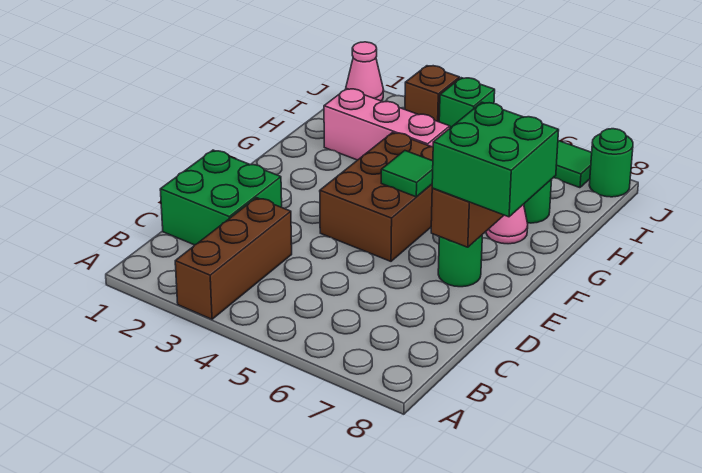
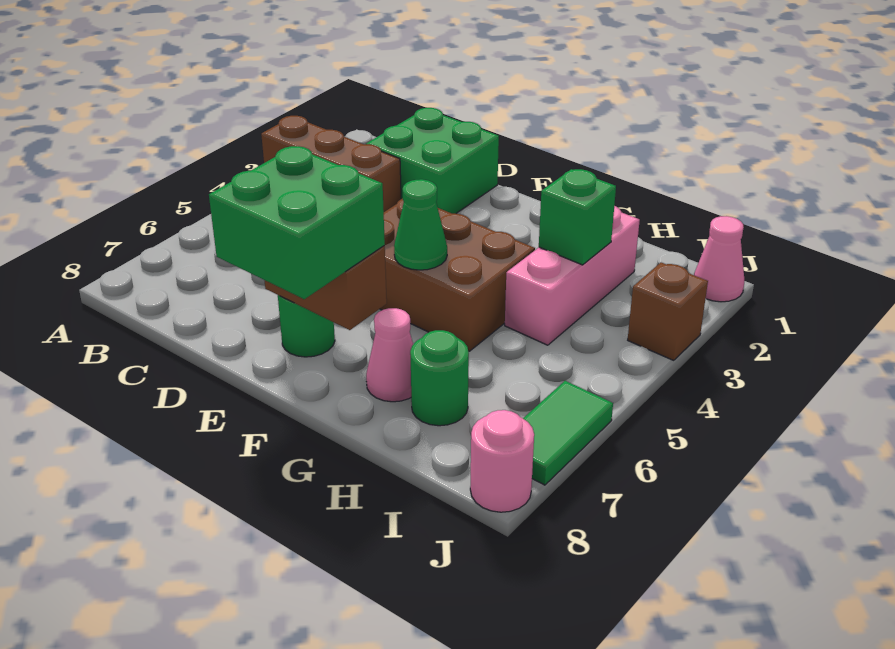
green 1x1 tile [381,151,433,197] -> green 1x1 cone [394,179,447,270]
green 1x1 brick [439,78,495,128] -> green 1x1 brick moved to [539,169,616,265]
green 1x1 round brick [589,129,633,197] -> pink 1x1 round brick [470,410,534,512]

